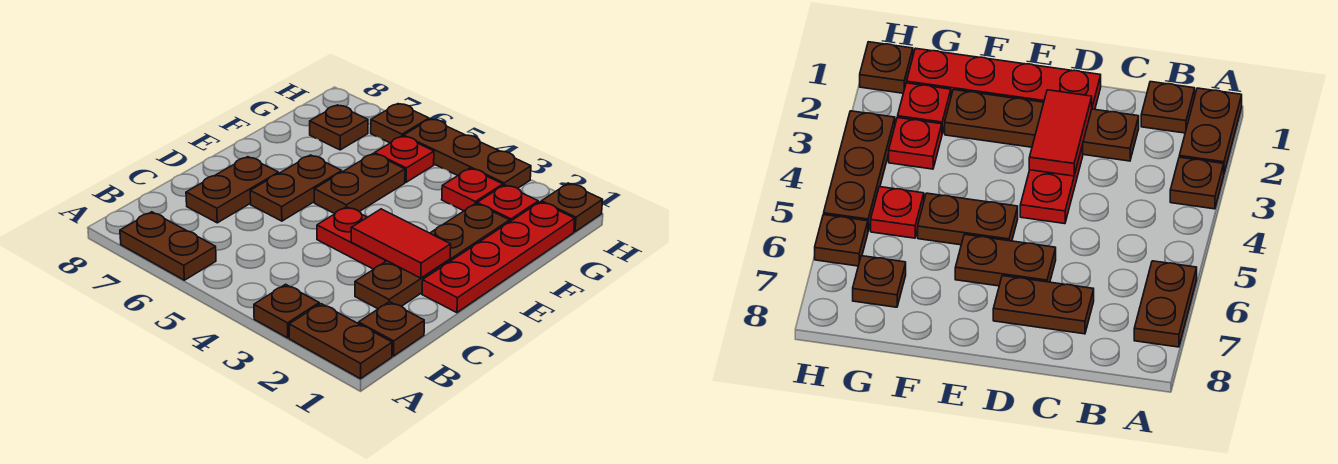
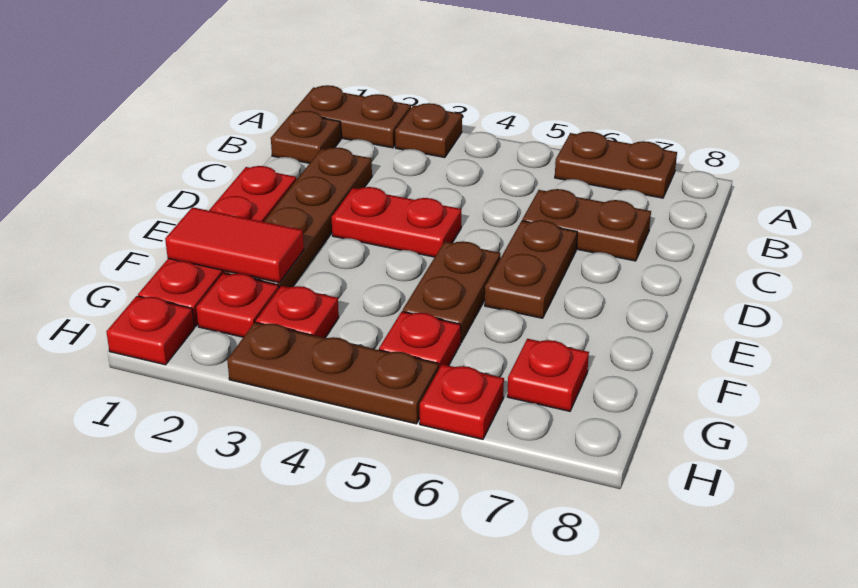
brown 1x2 plate [186,157,278,223] -> brown 1x2 plate turned to [522,189,651,261]
red 1x2 tile [351,209,451,278] -> red 1x2 tile moved to [165,207,304,282]
brown 1x1 plate [310,105,368,150] -> red 1x1 plate [507,339,589,411]
brown 1x1 plate [541,183,603,232] -> red 1x1 plate [106,296,194,365]
brown 1x1 plate [371,104,429,143] -> red 1x1 plate [420,364,504,439]

